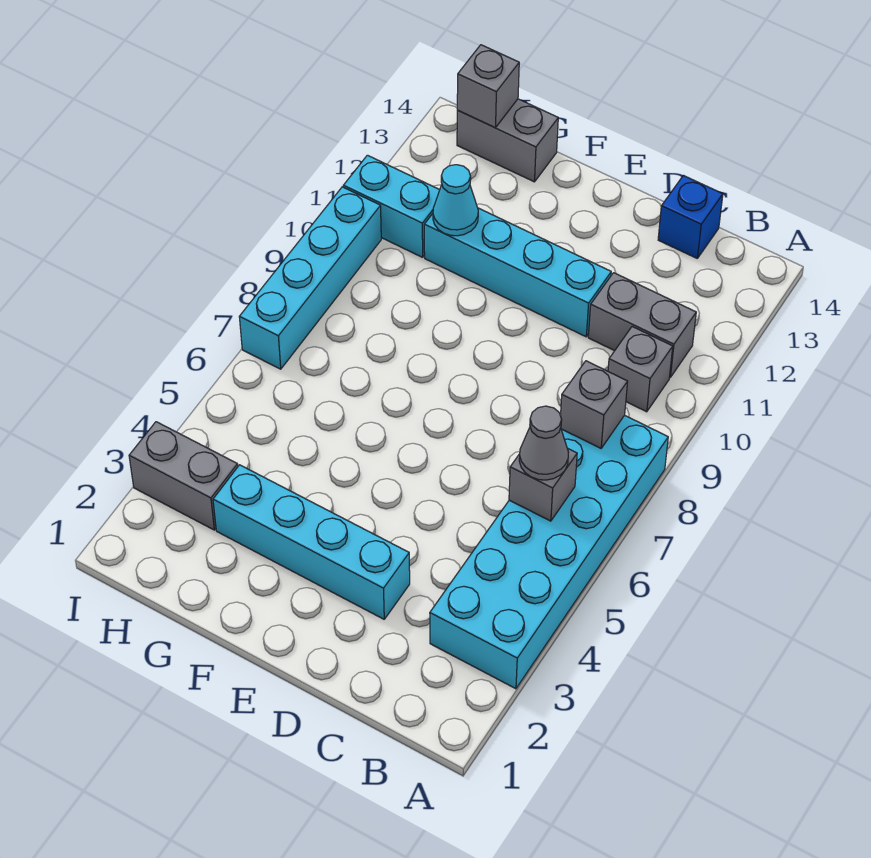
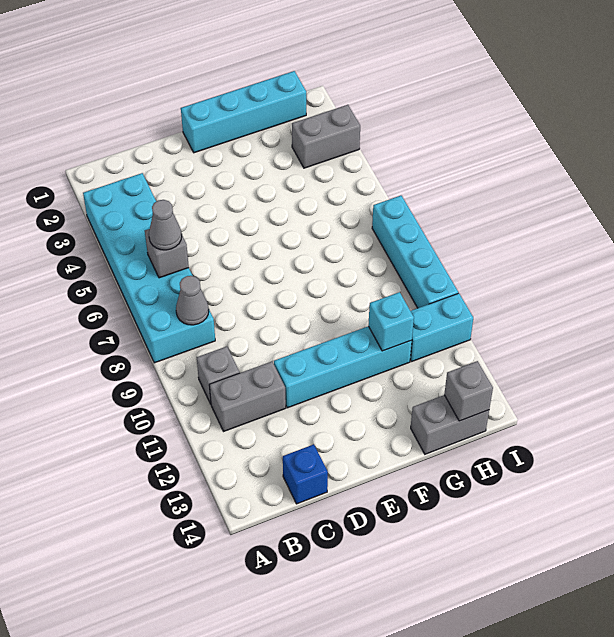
grey 1x1 brick [561,361,628,448] -> grey 1x1 cone [176,276,209,325]
cyan 1x4 brick [213,465,410,619] -> cyan 1x4 brick moved to [181,71,306,153]
cyan 1x1 cone [433,165,478,236] -> cyan 1x1 brick [368,292,414,351]

